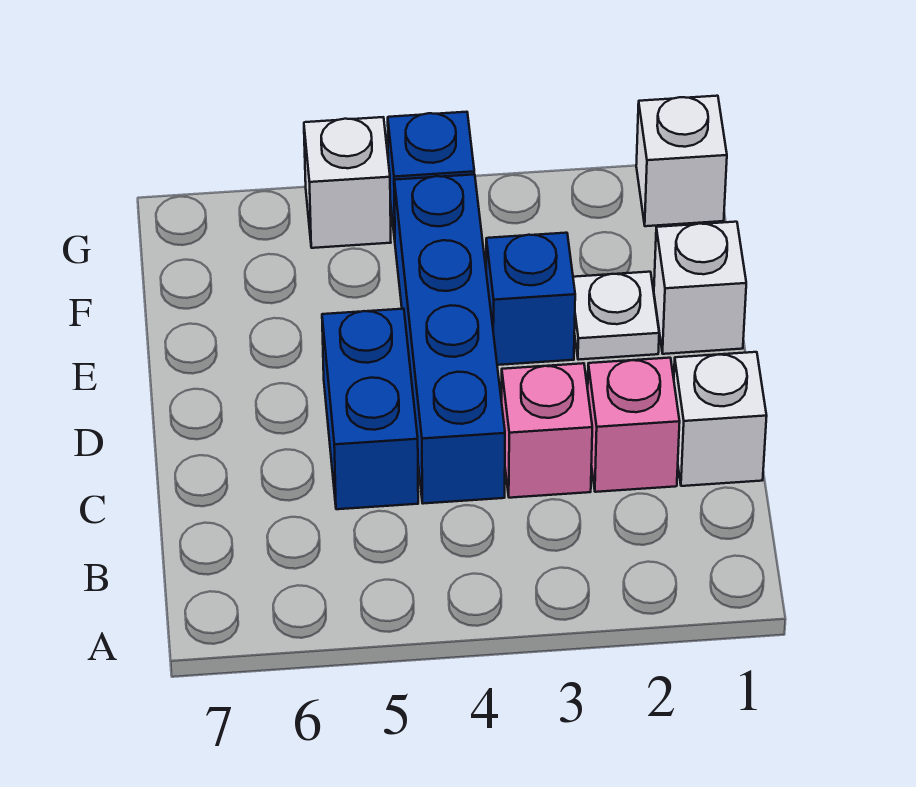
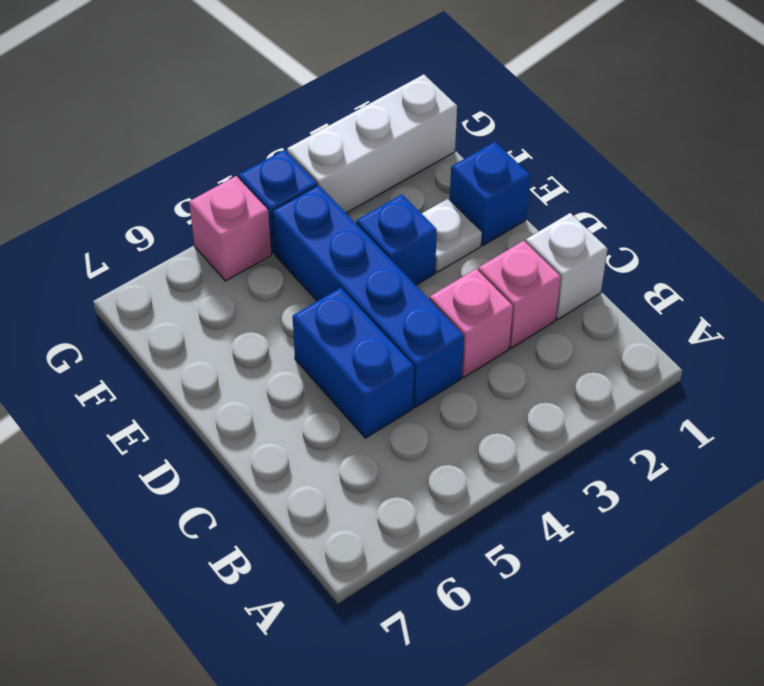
white 1x1 brick [654,222,746,354] -> blue 1x1 brick [450,142,530,245]
white 1x1 brick [636,96,727,226] -> white 1x3 brick [287,74,457,213]
white 1x1 brick [304,117,391,248] -> pink 1x1 brick [189,176,271,281]

